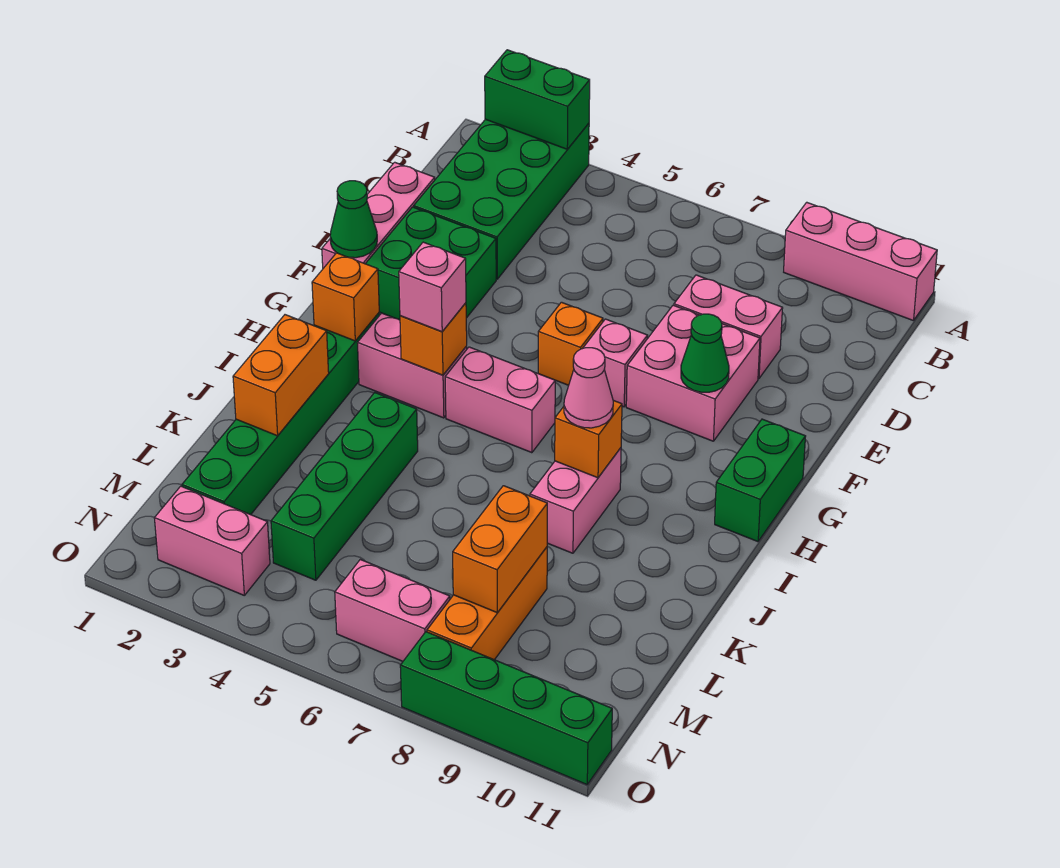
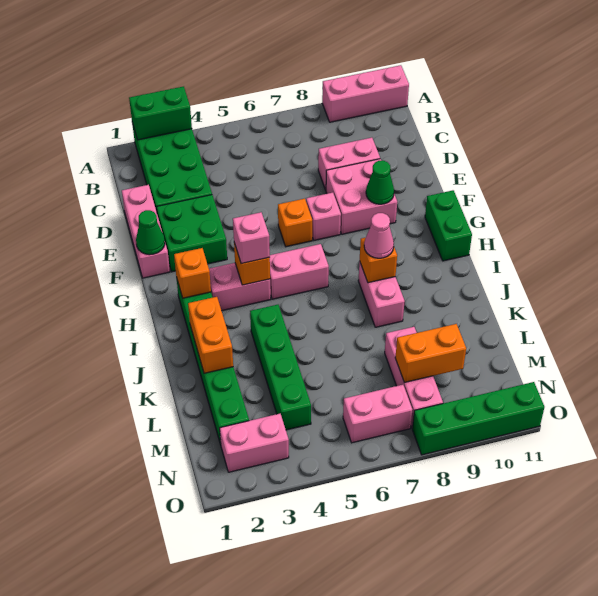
orange 1x3 brick [427,547,547,660] -> pink 1x3 brick [385,327,443,428]
orange 1x2 brick [453,486,547,613] -> orange 1x2 brick turned to [395,324,466,383]

